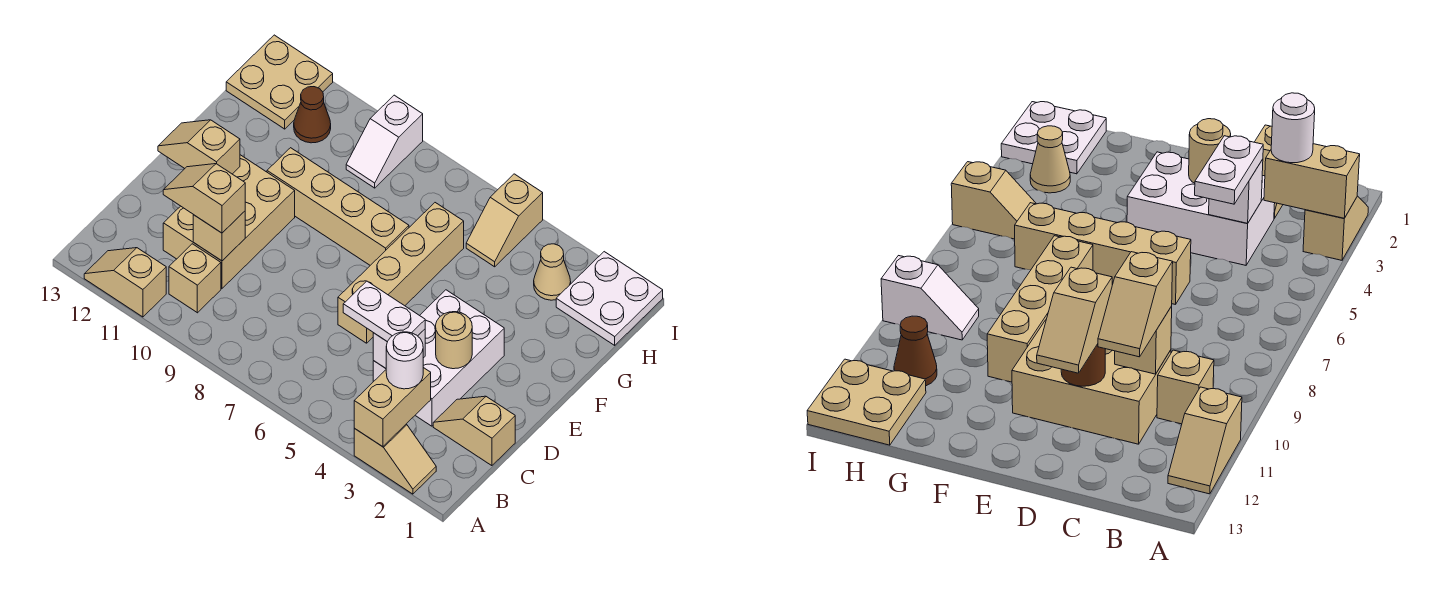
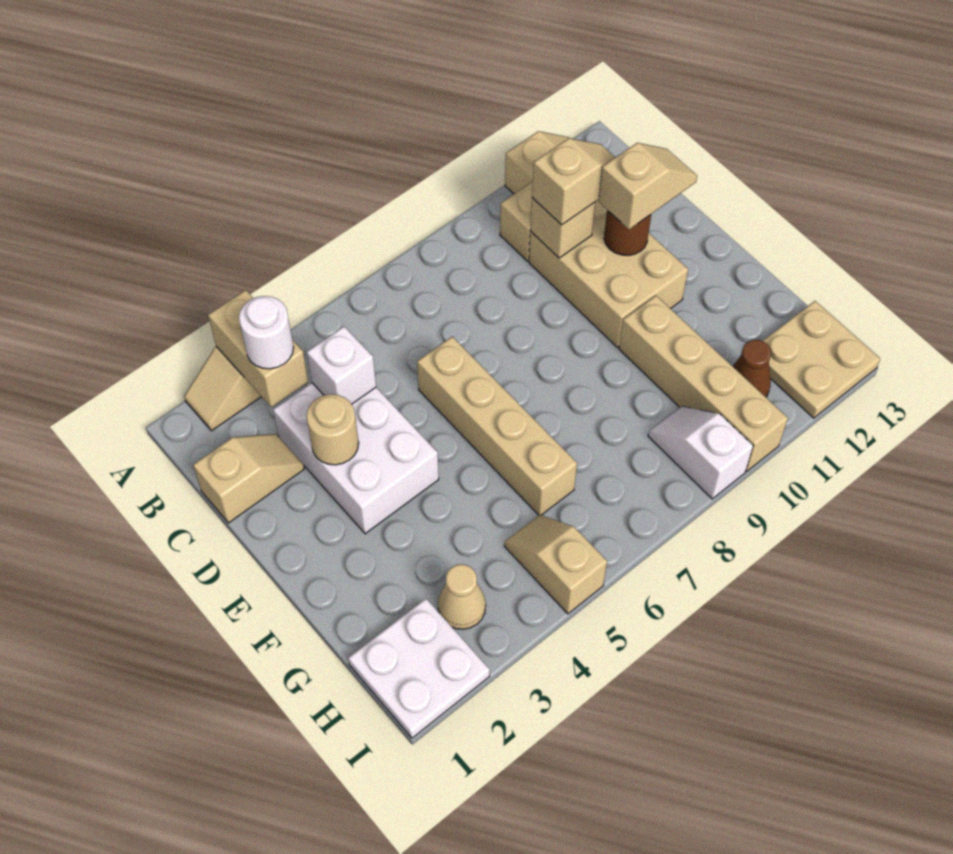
white 1x2 plate [343,281,425,342] -> none
tan 1x4 brick [267,148,409,265] -> tan 1x4 brick turned to [619,296,788,471]

